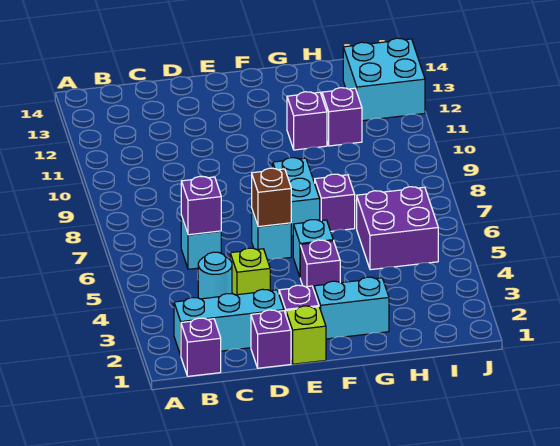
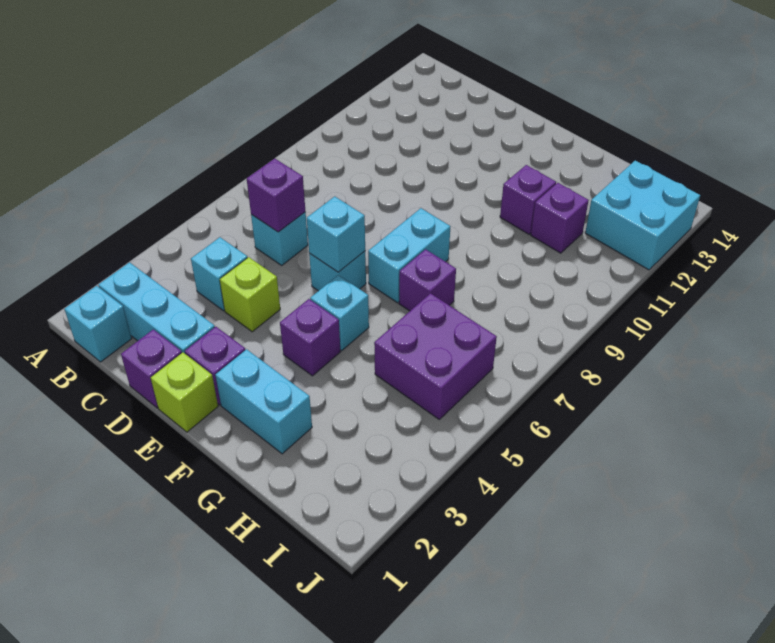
purple 1x1 brick [181,318,221,376] -> cyan 1x1 brick [64,286,132,362]
cyan 1x1 round brick [198,252,232,299] -> cyan 1x1 brick [191,237,247,311]
brown 1x1 brick [252,168,291,227] -> cyan 1x1 brick [307,196,365,272]

